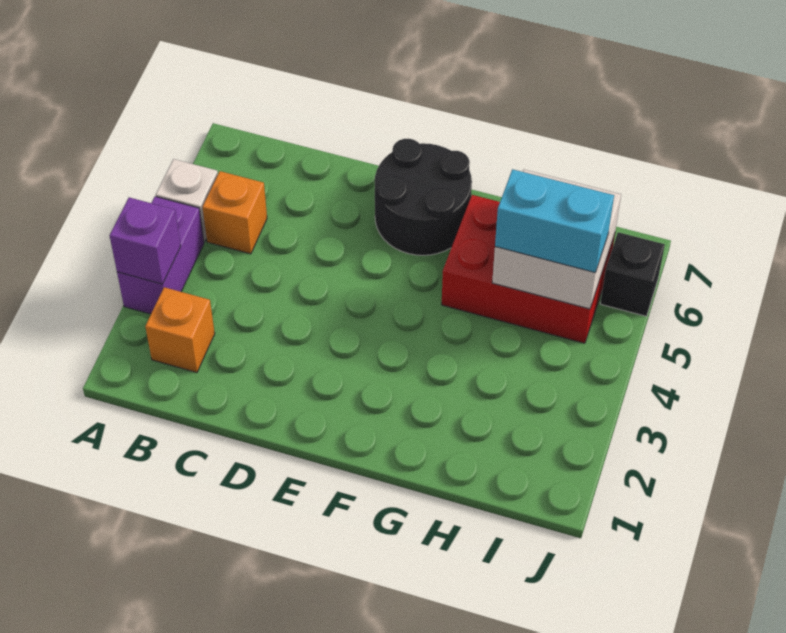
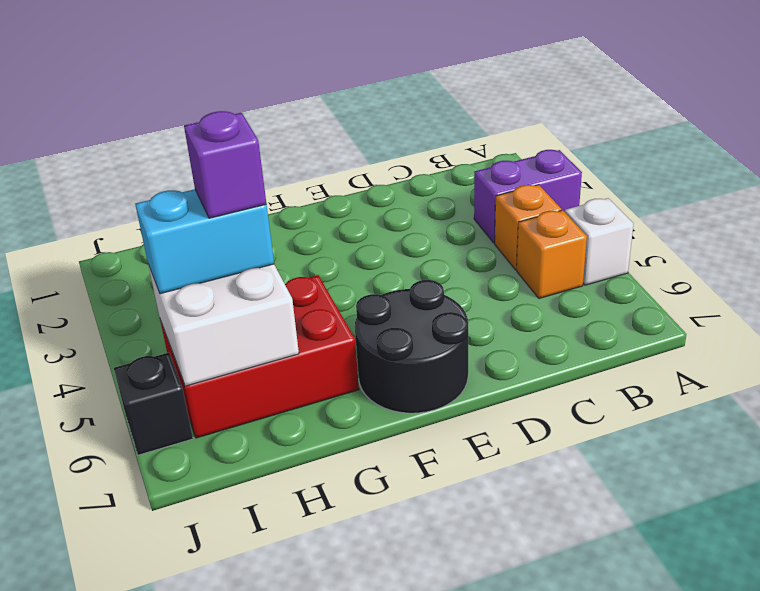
purple 1x2 brick [117,196,204,314] -> purple 1x2 brick turned to [474,150,582,243]
purple 1x1 brick [110,197,181,284] -> purple 1x1 brick moved to [184,111,266,218]
orange 1x1 brick [145,287,215,372] -> orange 1x1 brick moved to [495,185,561,270]

